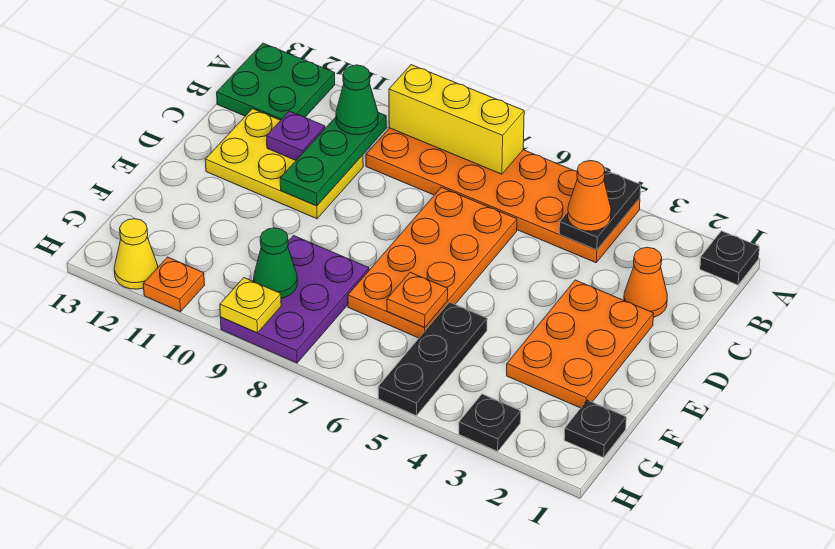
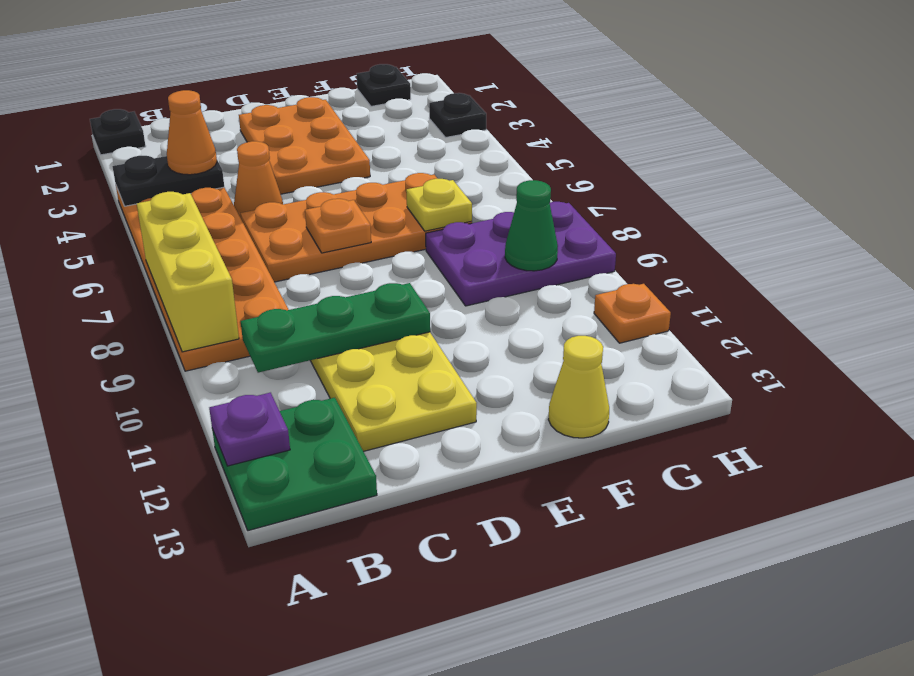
green 1x1 cone [336,65,378,135] -> none
orange 1x1 cone [624,247,667,317] -> orange 1x1 cone moved to [234,141,283,218]
purple 1x1 plate [267,111,325,160] -> purple 1x1 plate moved to [209,393,290,466]
orange 2x3 plate [507,280,654,408] -> orange 2x3 plate turned to [239,97,370,194]
black 1x3 plate [378,302,487,416] -> none
orange 1x1 plate [387,272,448,328] -> orange 1x1 plate moved to [305,199,371,253]
yellow 1x1 plate [220,278,281,333] -> yellow 1x1 plate moved to [406,179,472,231]
yellow 1x1 cone [114,219,158,289] -> yellow 1x1 cone moved to [548,336,609,438]

